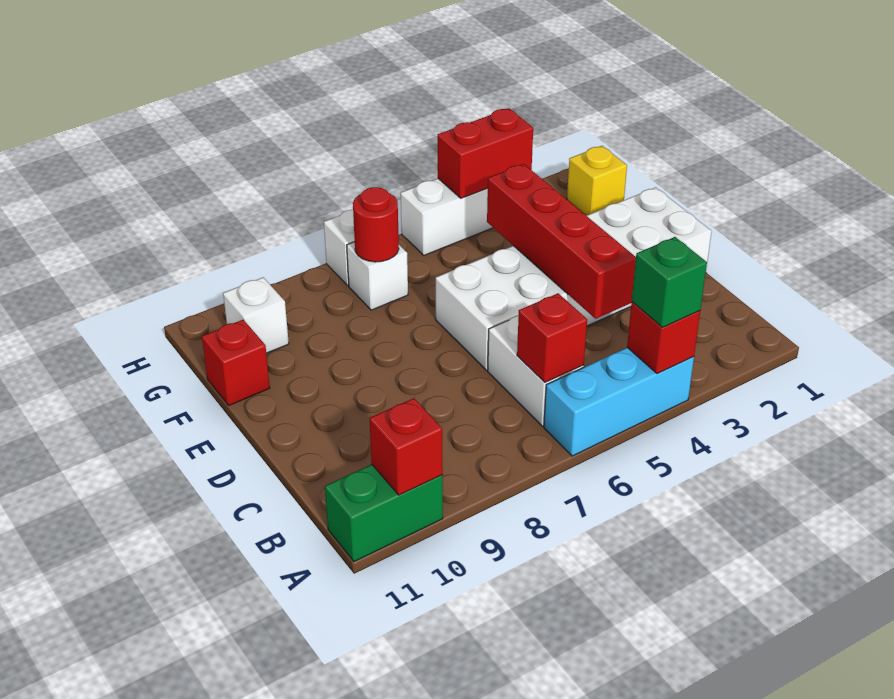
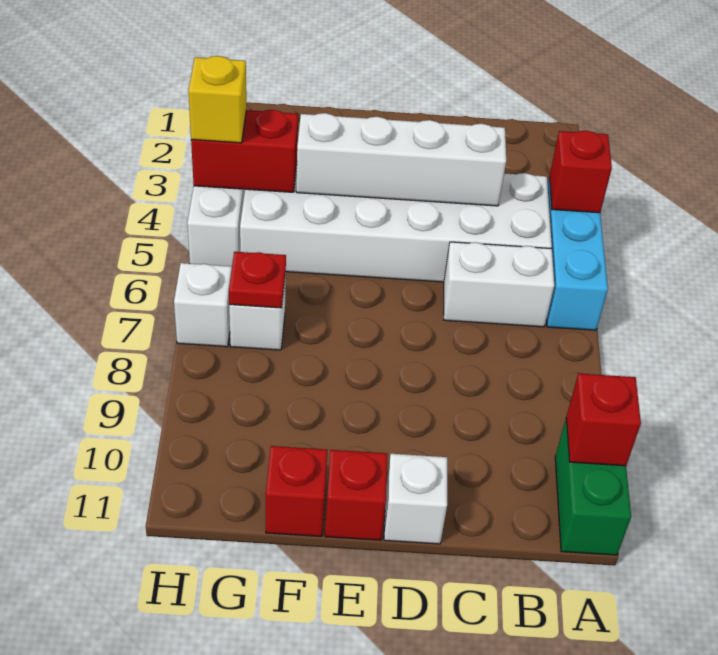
green 1x1 brick [632,237,707,327] -> none
red 1x1 brick [517,293,587,382] -> red 1x1 brick moved to [325,450,387,540]
red 1x4 brick [487,164,636,319] -> white 1x4 brick [296,113,506,206]
white 2x6 brick [436,187,712,370] -> white 2x6 brick turned to [240,166,552,282]
yellow 1x1 brick [567,146,627,216] -> yellow 1x1 brick moved to [188,56,246,143]
red 1x1 round brick [353,187,399,262] -> red 1x1 plate [229,252,286,308]
white 1x1 brick [223,277,289,353] -> white 1x1 brick moved to [384,454,447,544]
red 1x2 brick [438,108,533,198] -> red 1x2 brick turned to [191,110,298,192]

